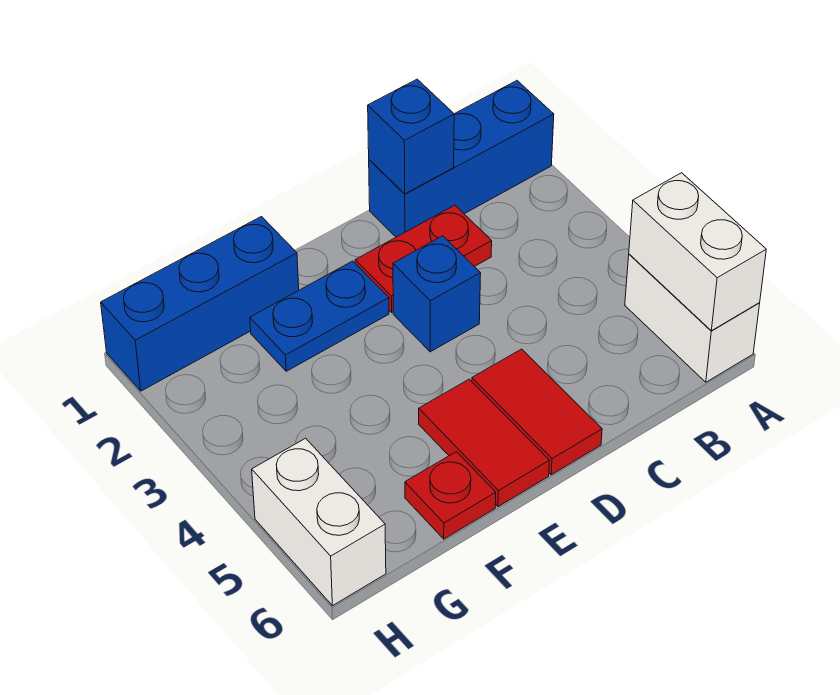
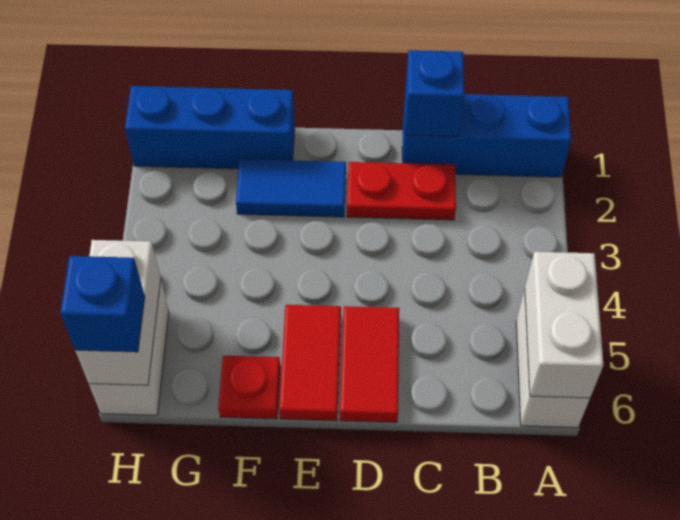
blue 1x1 brick [393,236,481,352] -> blue 1x1 brick moved to [60,256,145,352]
blue 1x2 plate [250,261,389,371] -> blue 1x2 tile [236,159,346,217]
none -> white 1x2 brick [75,240,161,385]

